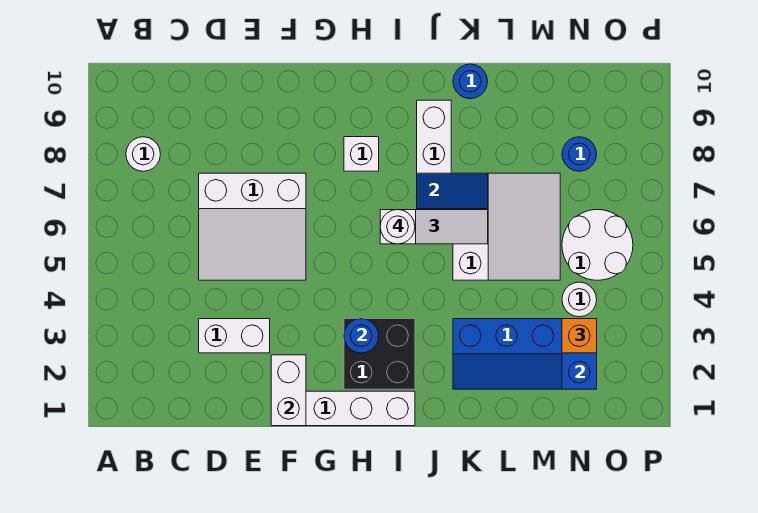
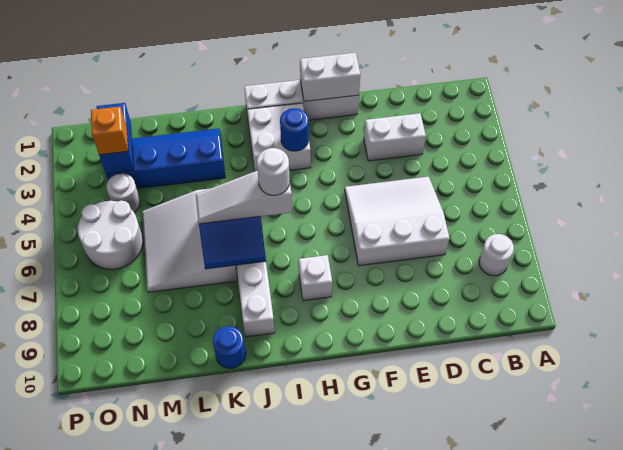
white 1x2 brick [271,355,306,426] -> white 1x2 brick turned to [300,53,360,101]
black 2x2 brick [344,319,415,389] -> white 2x2 brick [247,103,311,171]
blue 1x1 round brick [562,137,597,171] -> none

